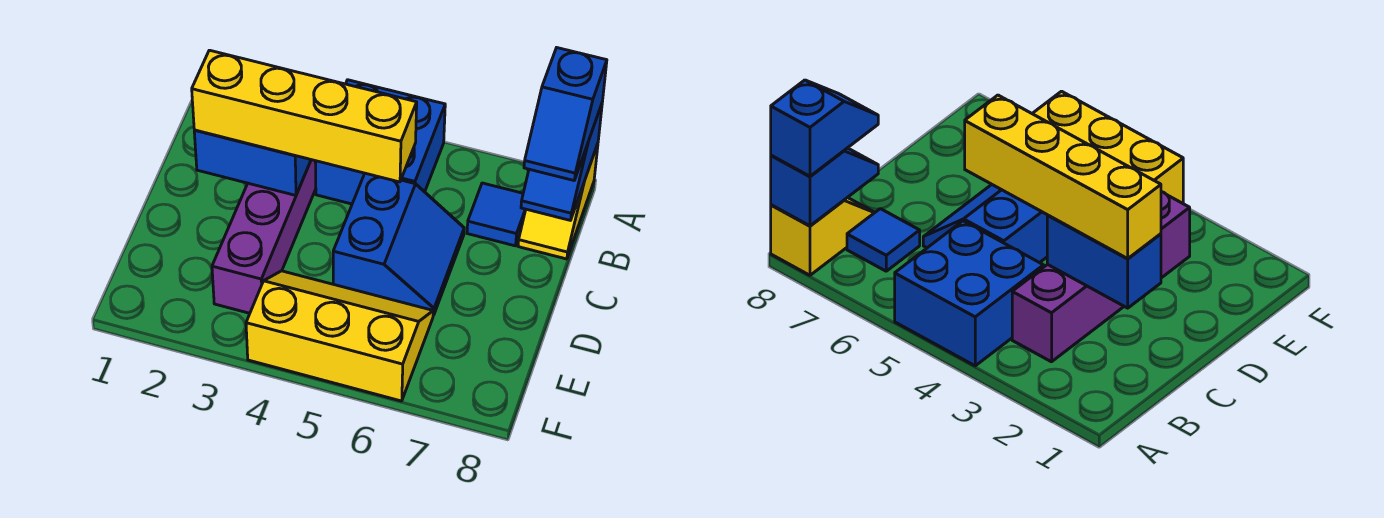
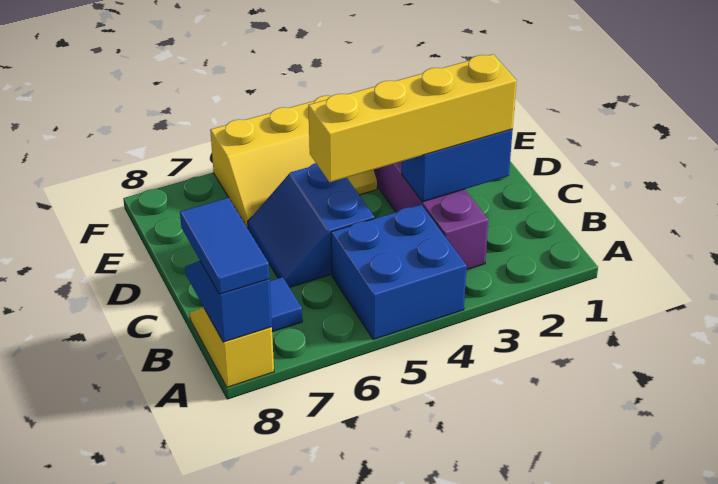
blue 1x2 slope [524,48,607,180] -> blue 1x2 tile [180,198,269,294]

